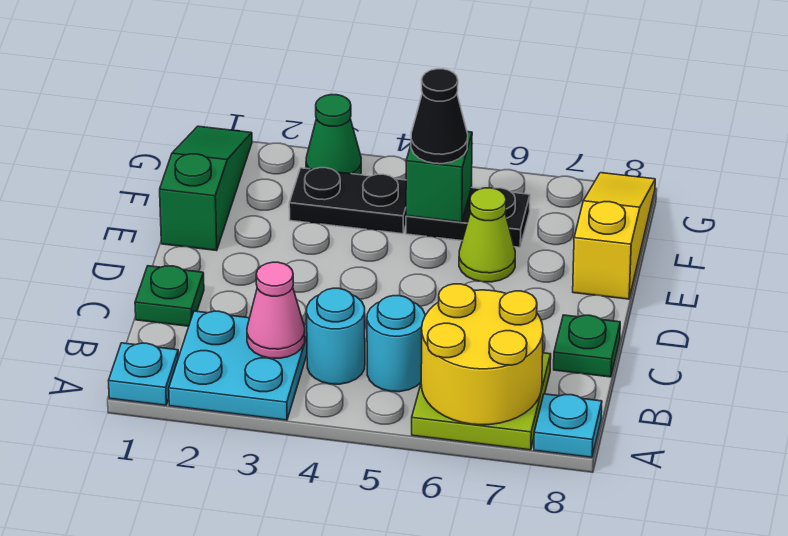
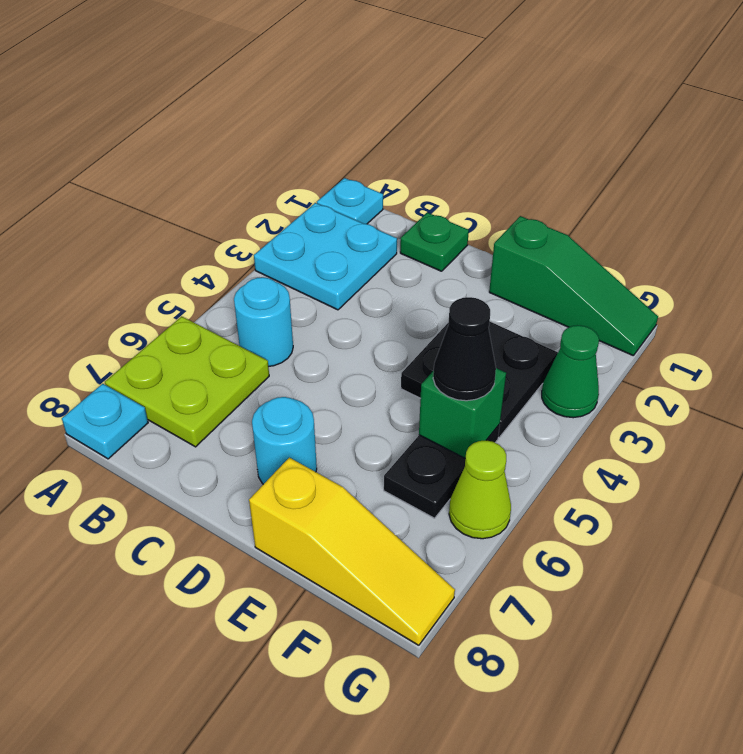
yellow 2x2 round brick [421,284,543,425] -> none
pink 1x1 cone [247,262,305,358] -> none
cyan 1x1 round brick [307,288,365,384] -> cyan 1x1 round brick moved to [252,397,317,484]
green 1x1 plate [554,315,620,377] -> none
lime 1x1 cone [459,188,515,282] -> lime 1x1 cone moved to [449,440,511,539]
black 1x2 plate [289,168,406,234] -> black 2x2 plate [401,322,558,437]

